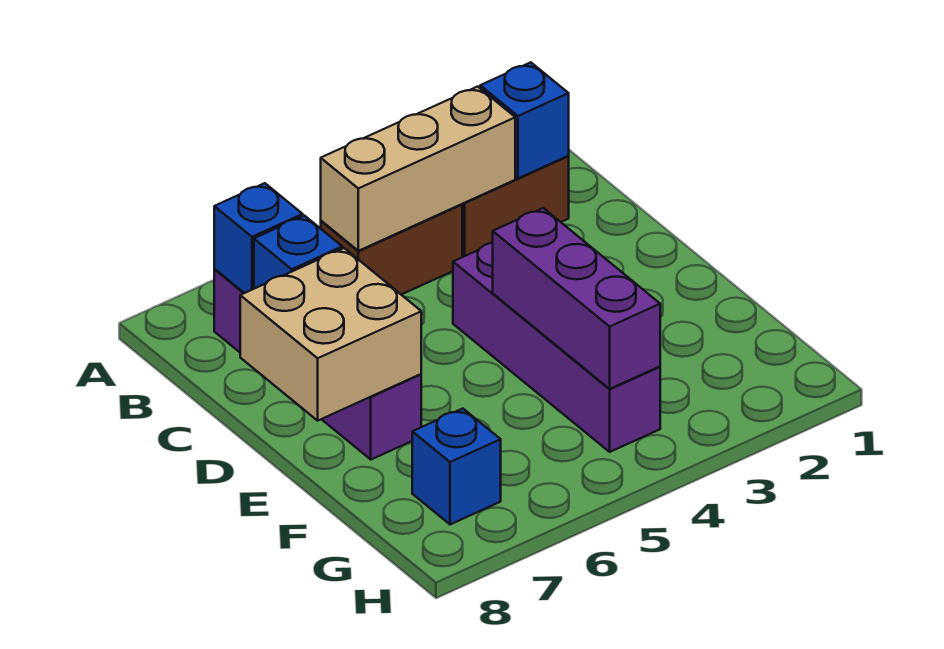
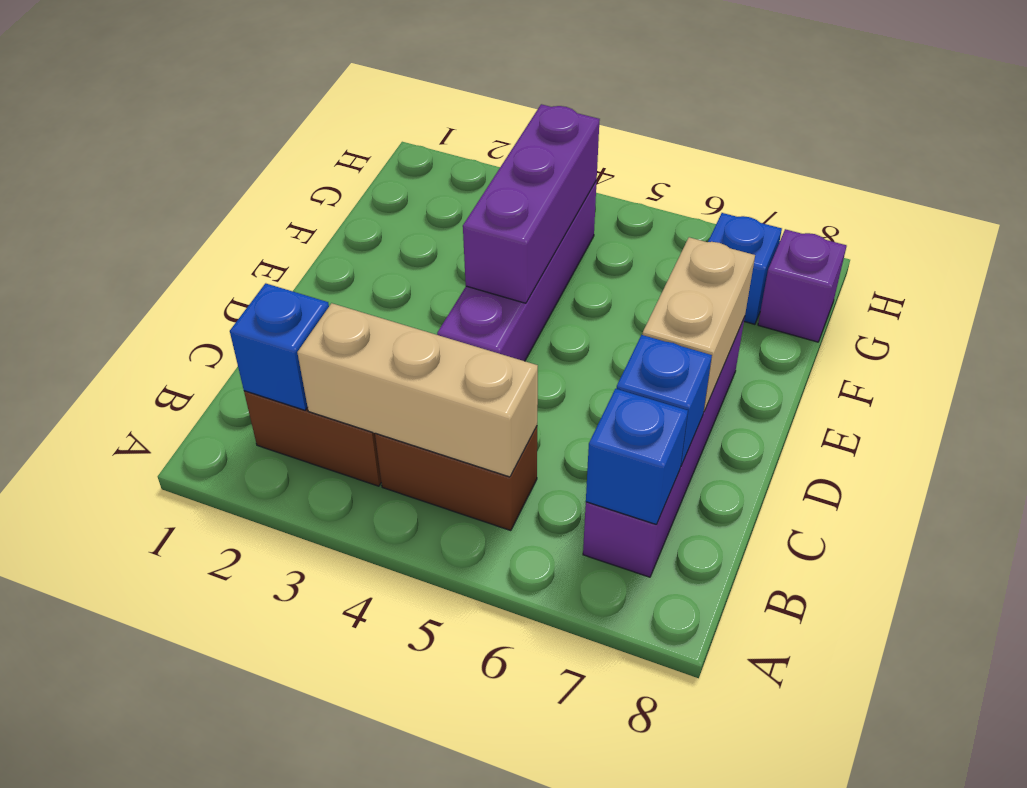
tan 2x2 brick [240,248,421,421] -> tan 1x2 brick [642,237,755,411]
none -> purple 1x1 brick [758,229,846,342]

